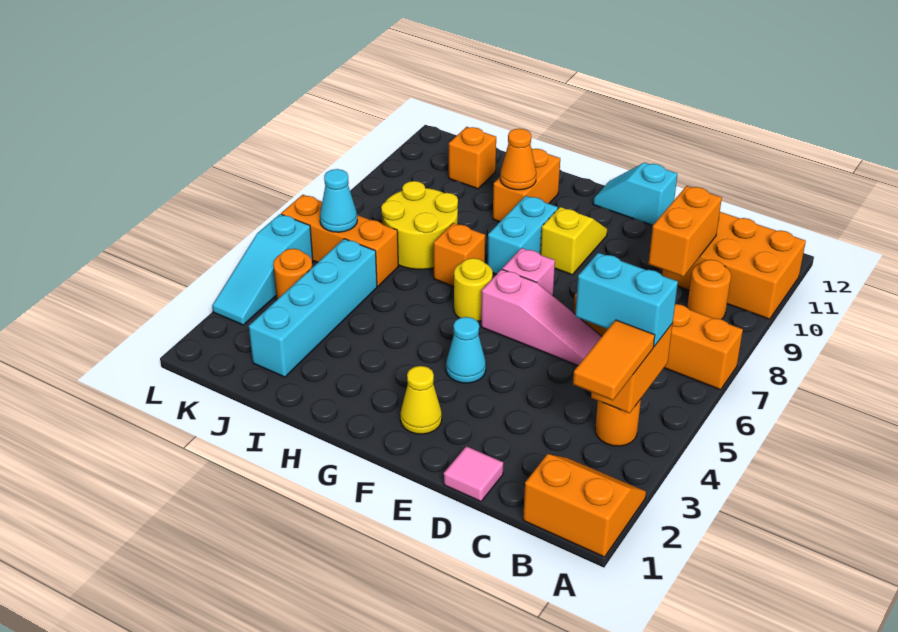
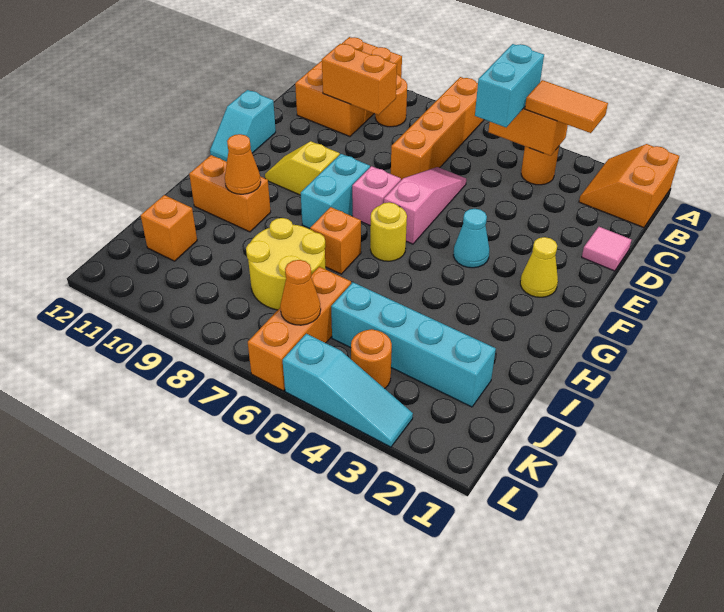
cyan 1x2 brick [487,196,558,274] -> cyan 1x2 brick turned to [301,154,370,228]
cyan 1x1 cone [320,169,357,232] -> orange 1x1 cone [280,260,321,325]

